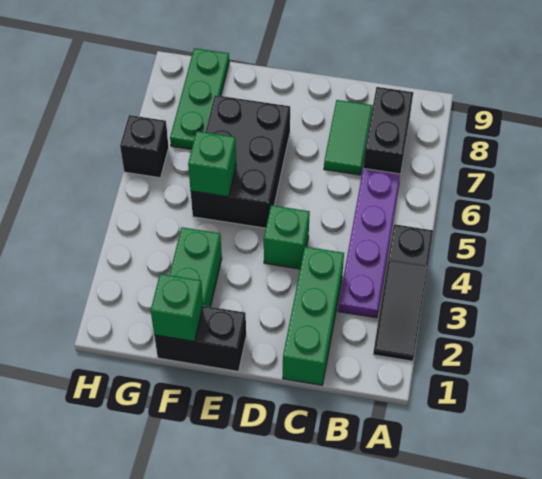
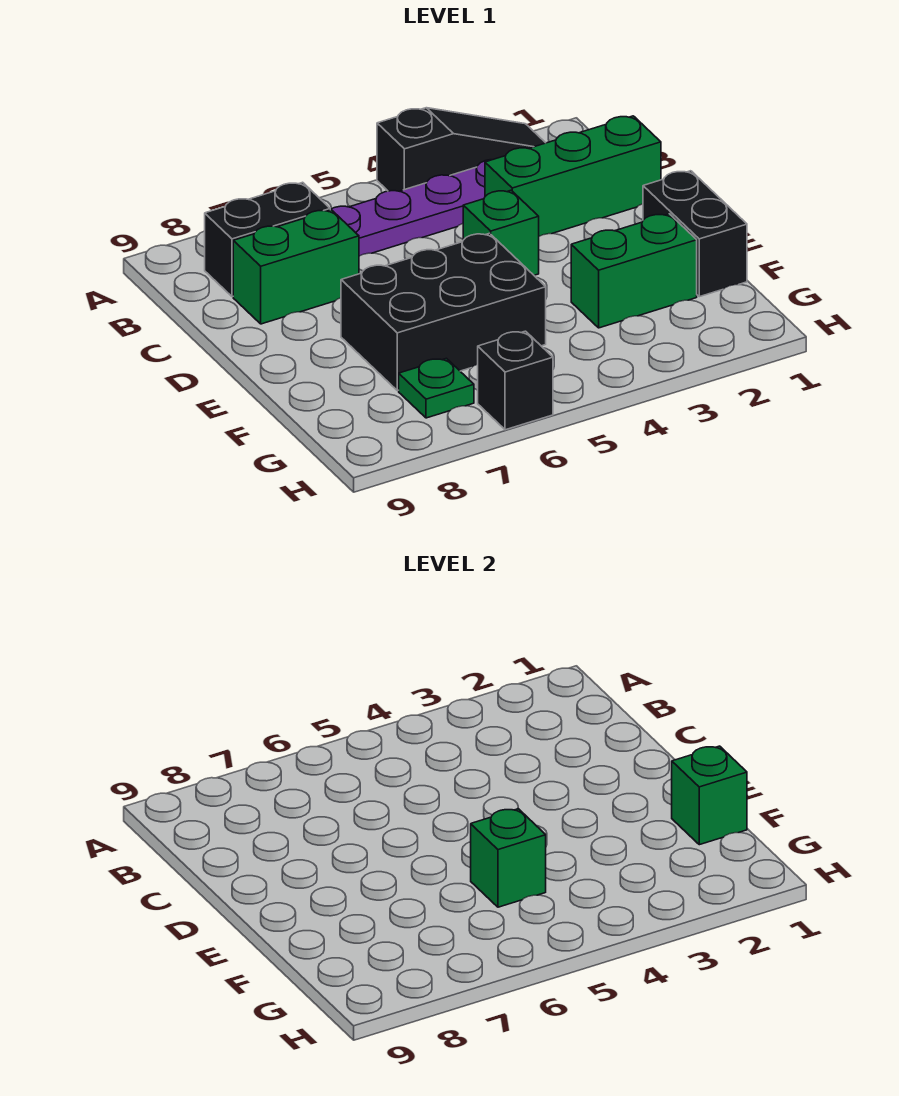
green 1x2 tile [324,100,373,175] -> green 1x2 brick [233,210,359,324]
green 1x3 plate [170,48,229,149] -> green 1x1 plate [399,358,474,418]

